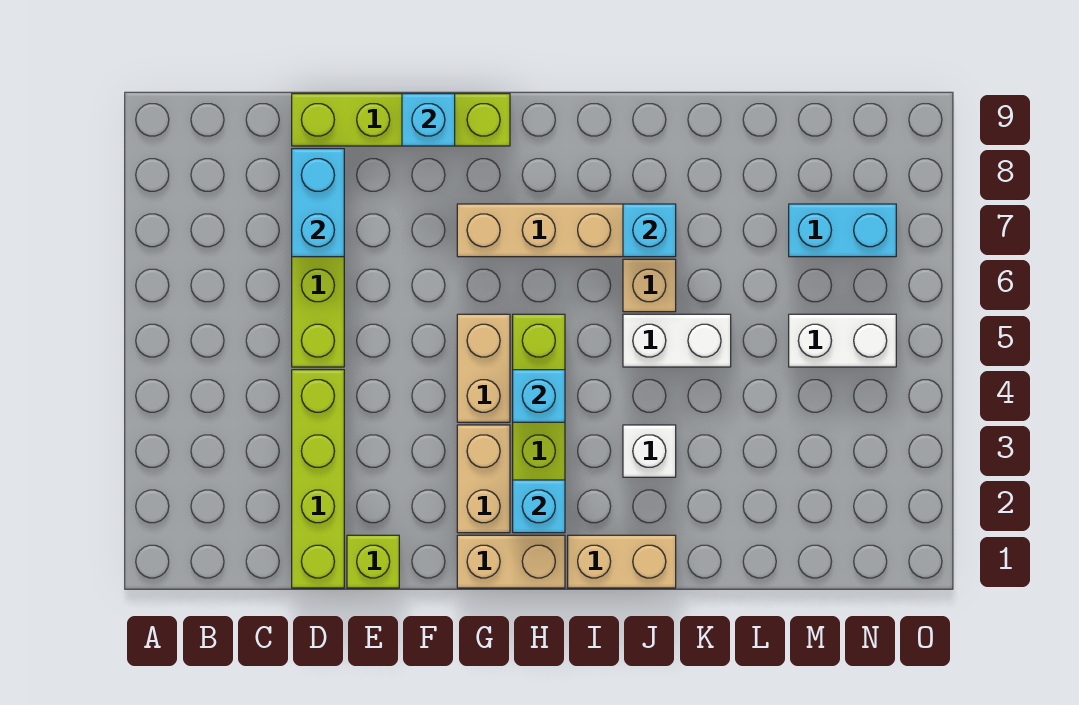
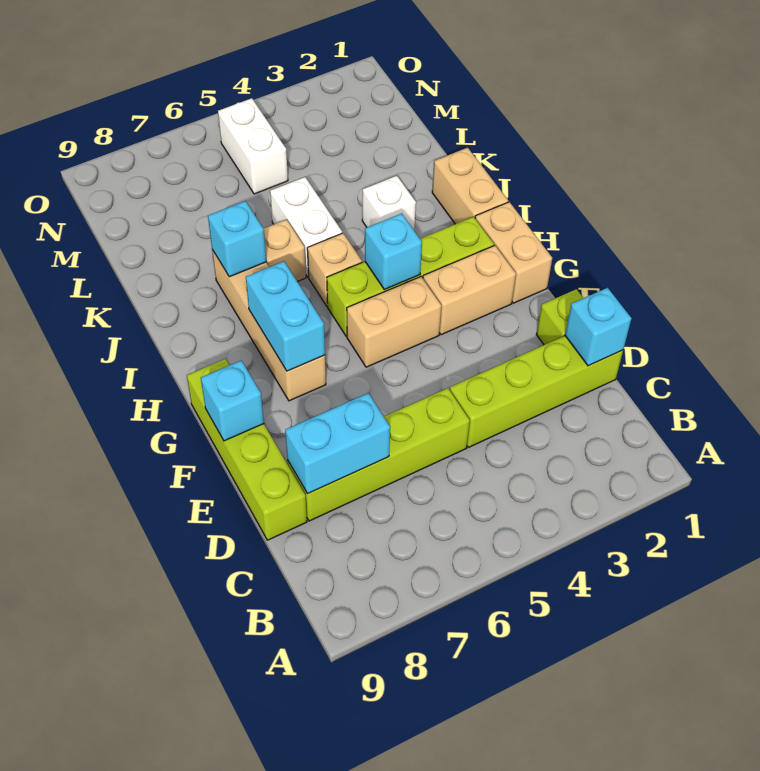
cyan 1x1 brick [513,480,565,533] -> cyan 1x1 brick moved to [565,288,632,366]
none -> tan 1x1 brick [307,233,362,306]
cyan 1x2 brick [789,204,896,257] -> cyan 1x2 brick moved to [246,261,325,371]

